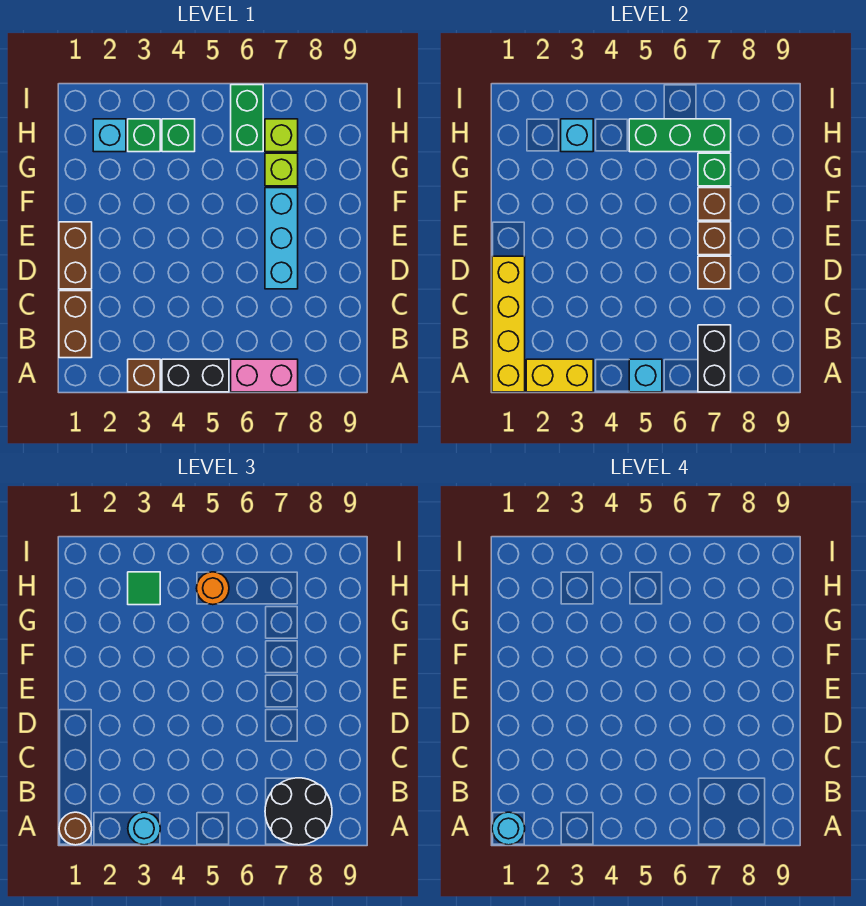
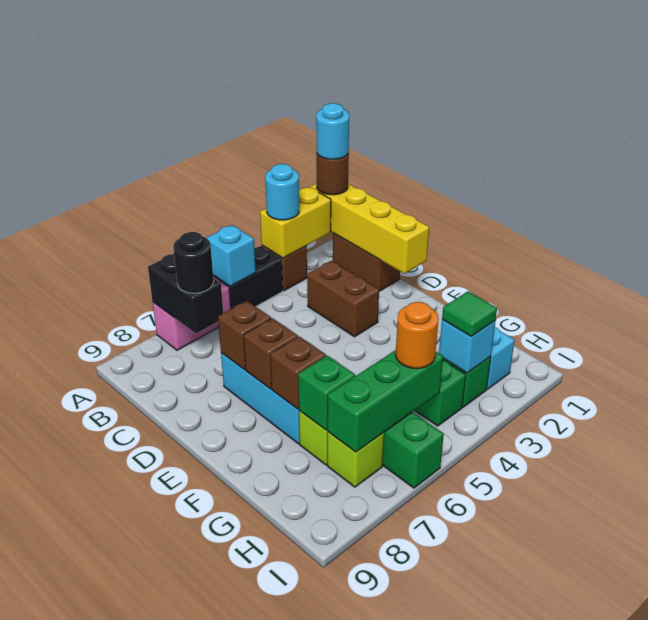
black 2x2 round brick [265,778,332,845] -> black 1x1 round brick [173,232,214,293]
brown 1x2 brick [59,222,92,289] -> brown 1x2 brick moved to [307,261,379,337]

